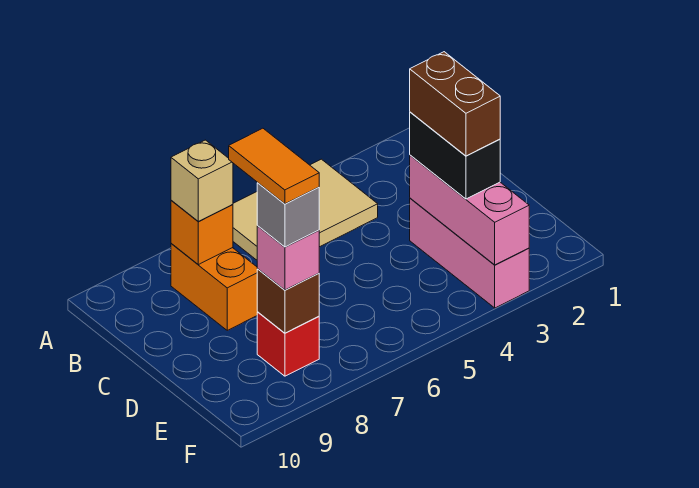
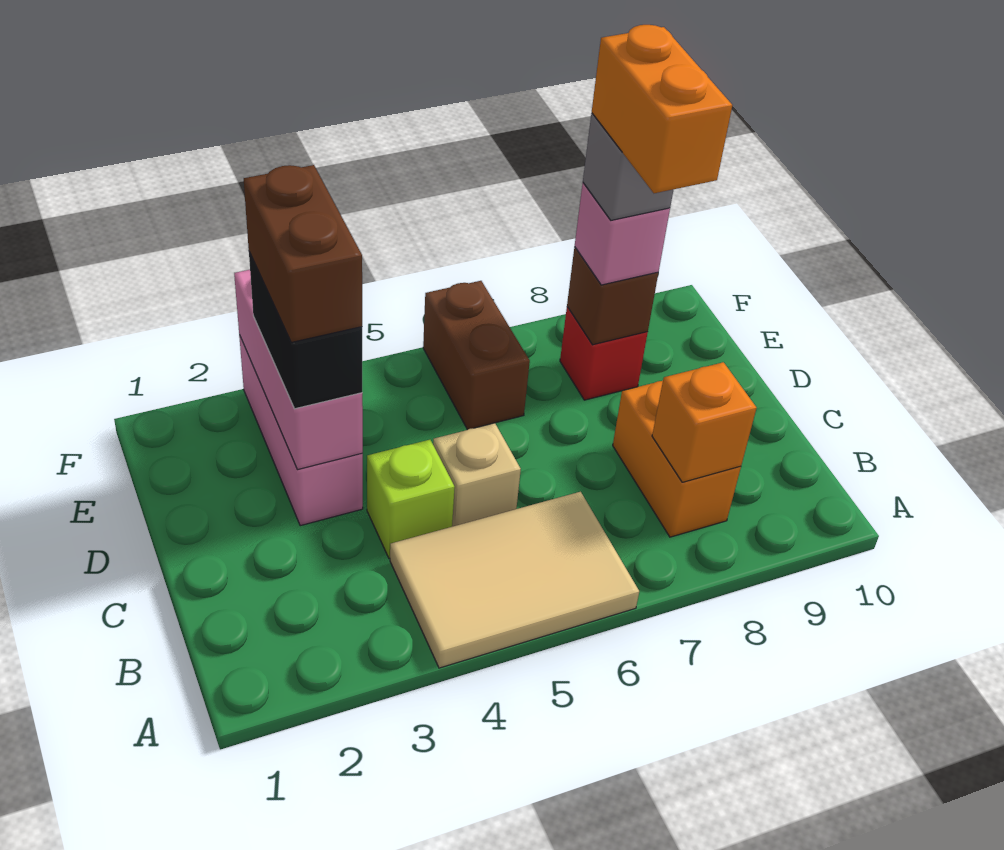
tan 1x1 brick [171,140,233,221] -> tan 1x1 brick moved to [433,423,521,527]
none -> lime 1x1 brick [367,440,455,558]
orange 1x2 tile [229,128,319,204] -> orange 1x2 brick [592,25,732,193]
none -> brown 1x2 brick [423,281,530,430]

